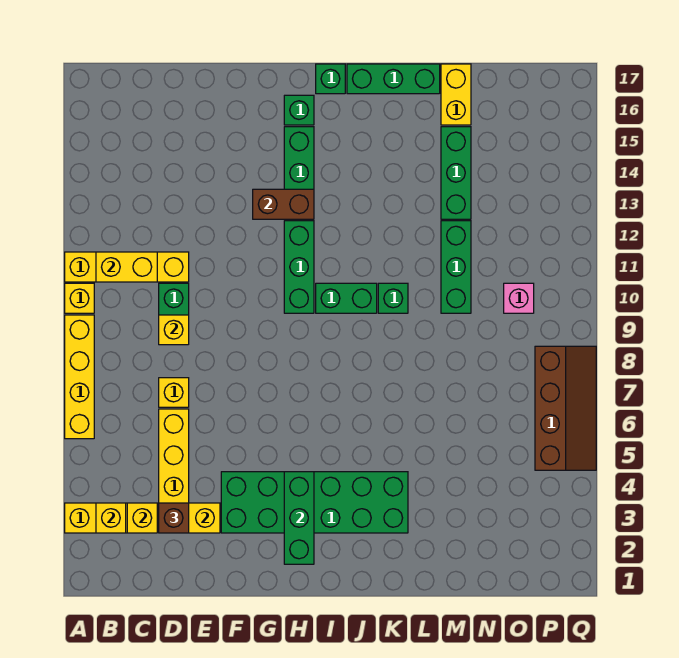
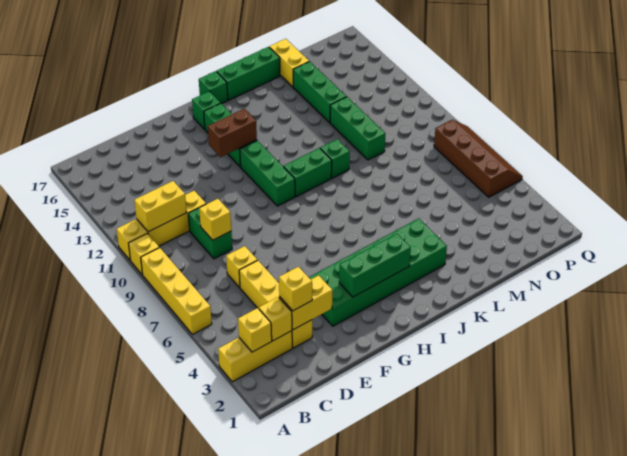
brown 1x1 brick [159,503,189,533] -> yellow 1x1 brick [279,267,312,311]
green 1x3 brick [284,472,314,564] -> green 1x3 brick turned to [339,234,411,297]
pink 1x1 brick [504,283,534,313] -> none

